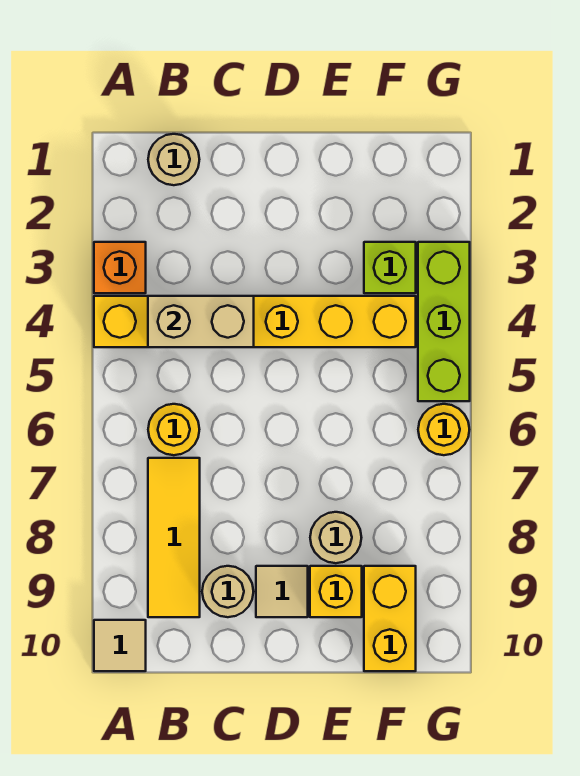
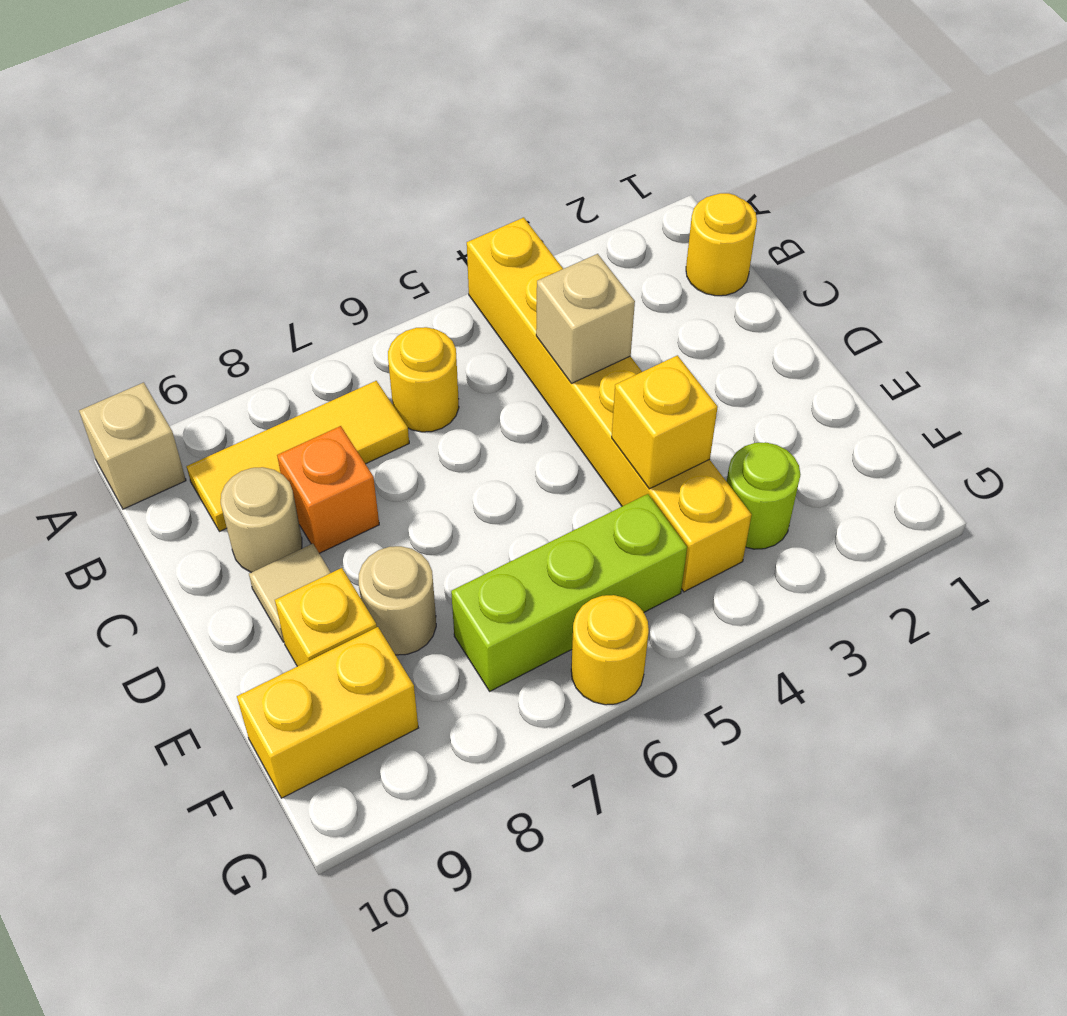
orange 1x1 brick [94,242,146,293] -> orange 1x1 brick moved to [277,426,379,553]
tan 1x1 tile [94,620,146,671] -> tan 1x1 brick [79,382,186,509]
tan 1x1 round brick [148,134,199,185] -> yellow 1x1 round brick [686,193,757,296]
tan 1x2 brick [148,296,254,347] -> tan 1x1 brick [536,254,635,383]
none -> yellow 1x1 brick [612,355,718,489]
lime 1x1 brick [364,242,416,293] -> lime 1x1 round brick [727,442,801,549]
lime 1x3 brick [418,242,470,401] -> lime 1x3 brick moved to [451,494,687,691]

